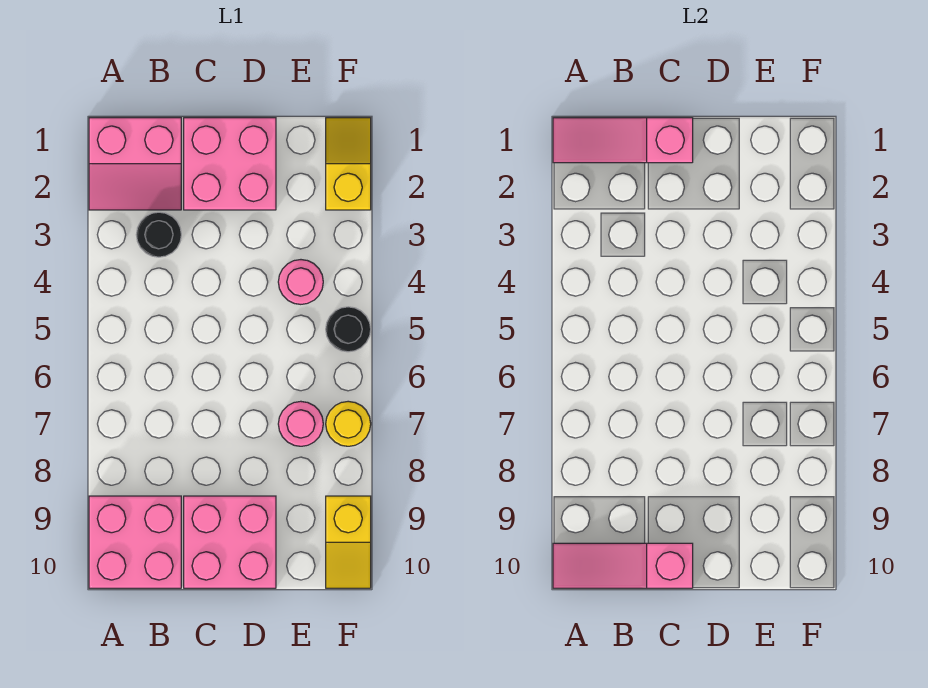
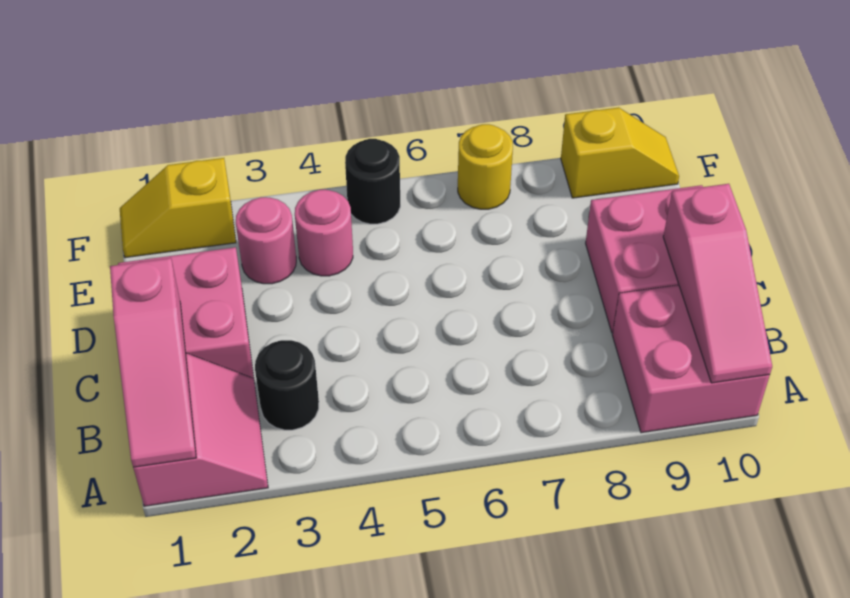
pink 1x1 round brick [278,401,323,446] -> pink 1x1 round brick moved to [236,197,296,284]

